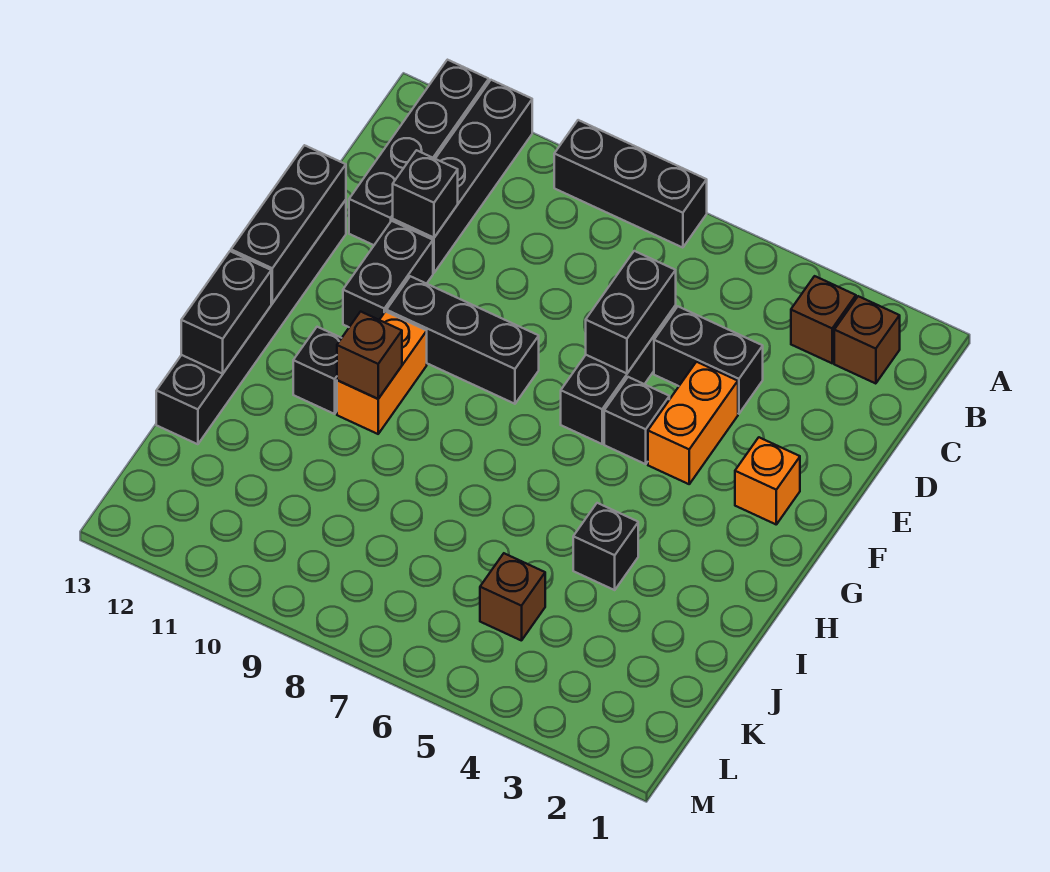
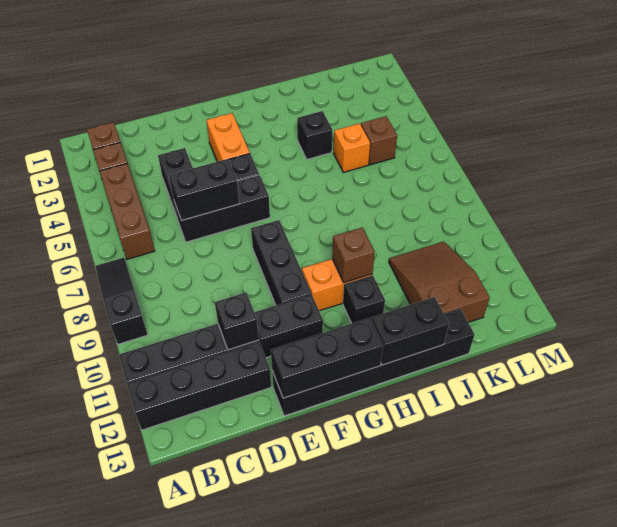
black 1x3 brick [554,120,707,248] -> black 1x3 slope [95,258,148,344]
none -> brown 1x3 brick [100,164,155,259]
orange 1x2 brick [648,362,738,484] -> orange 1x2 brick turned to [206,113,250,162]
orange 1x1 brick [735,437,800,524] -> orange 1x1 brick moved to [334,123,370,172]
none -> brown 2x3 slope [389,242,490,322]

